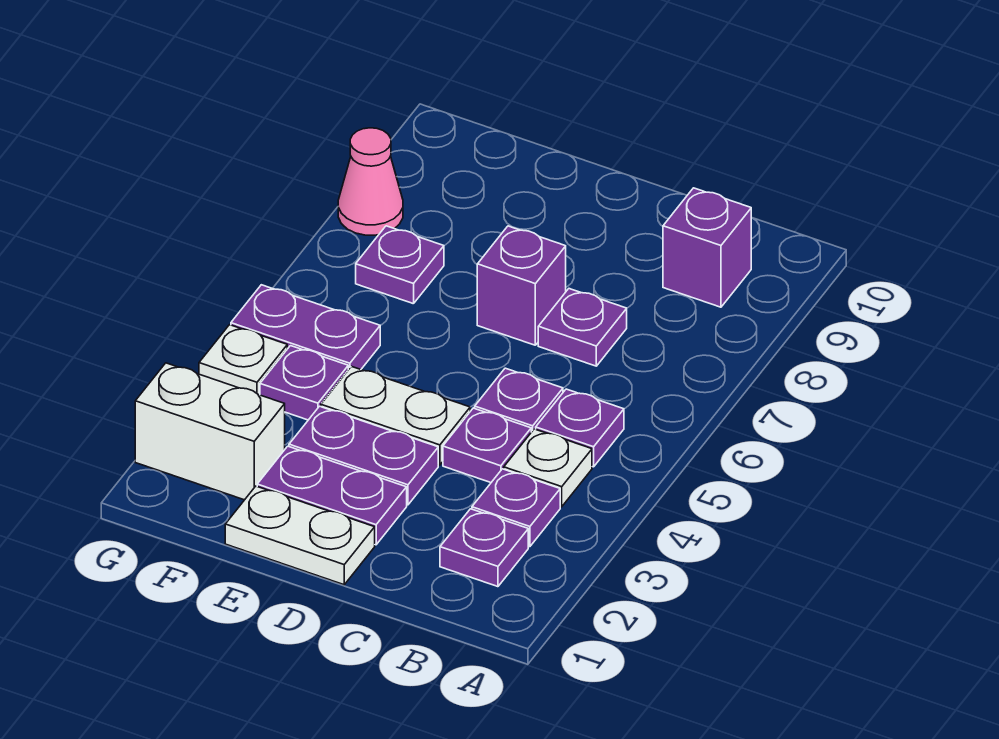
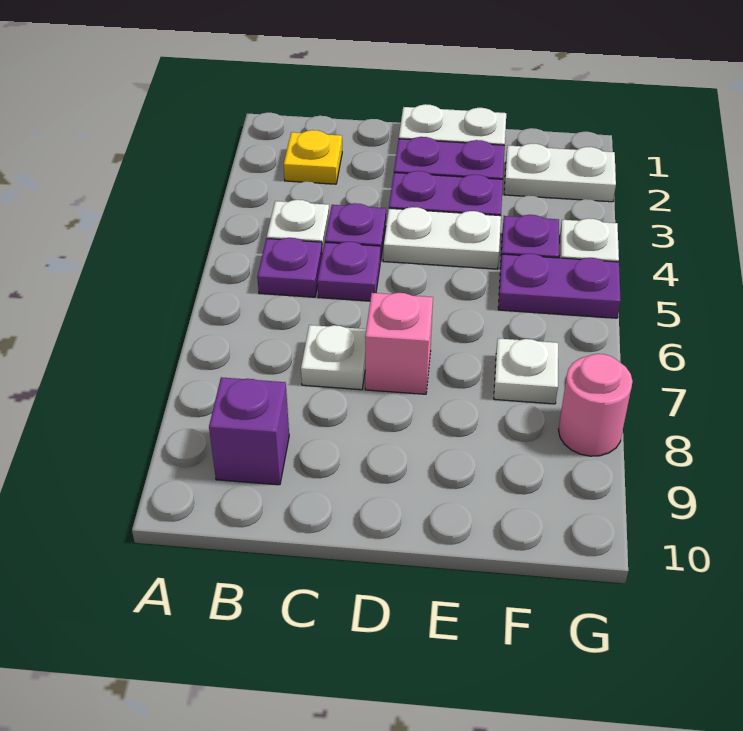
purple 1x1 plate [440,509,528,587] -> yellow 1x1 plate [284,130,342,184]
purple 1x1 plate [472,469,560,547] -> none
purple 1x1 plate [538,289,627,366] -> white 1x1 plate [301,325,366,390]
purple 1x1 brick [477,226,566,345] -> pink 1x1 brick [365,293,433,394]
white 1x2 brick [135,363,285,500] -> white 1x2 plate [504,143,616,202]
purple 1x1 plate [356,226,444,304] -> white 1x1 plate [494,338,558,404]
pink 1x1 cone [338,128,403,235] -> pink 1x1 round brick [558,354,633,456]

